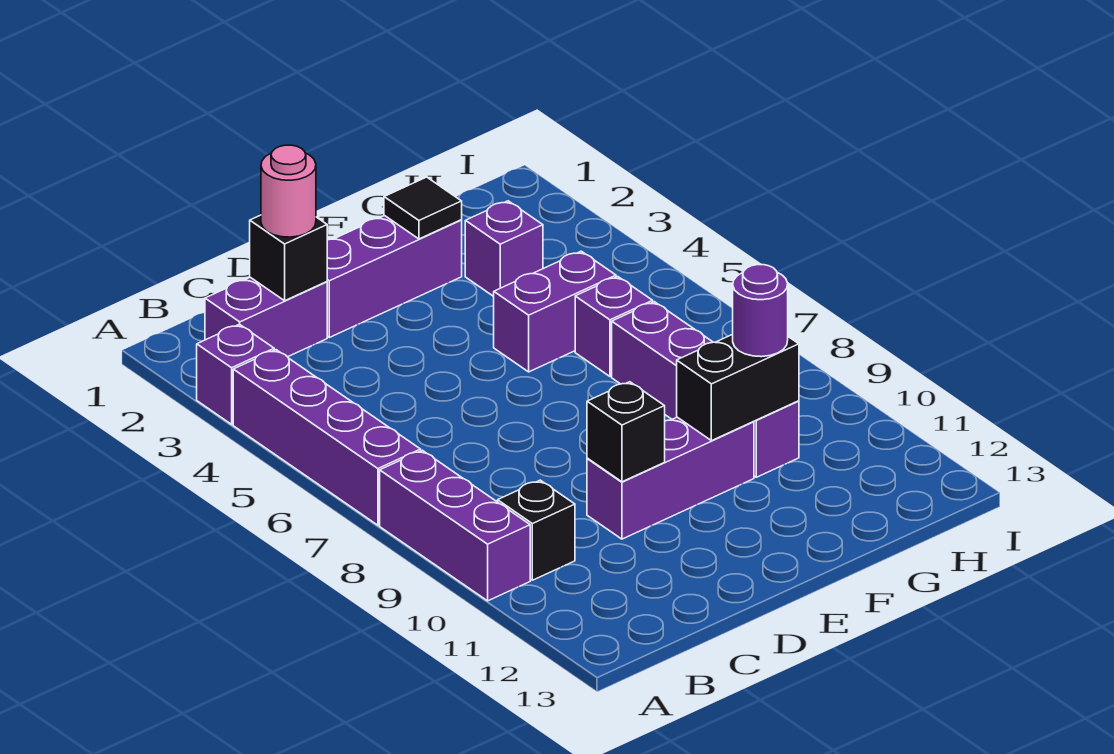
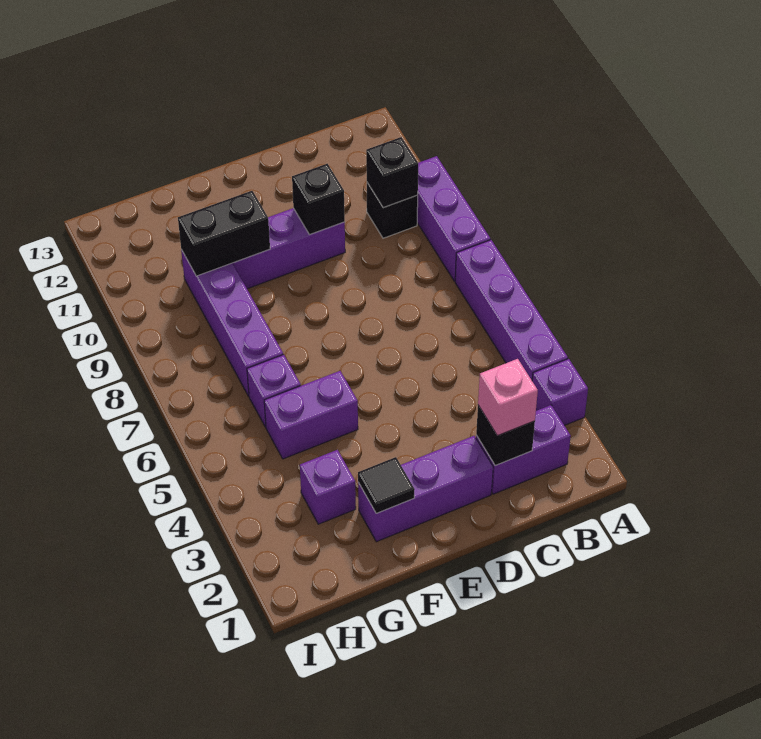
none -> black 1x1 brick [366,137,418,208]
pink 1x1 round brick [261,145,316,237] -> pink 1x1 brick [478,359,538,436]
purple 1x1 round brick [733,265,788,357] -> none

